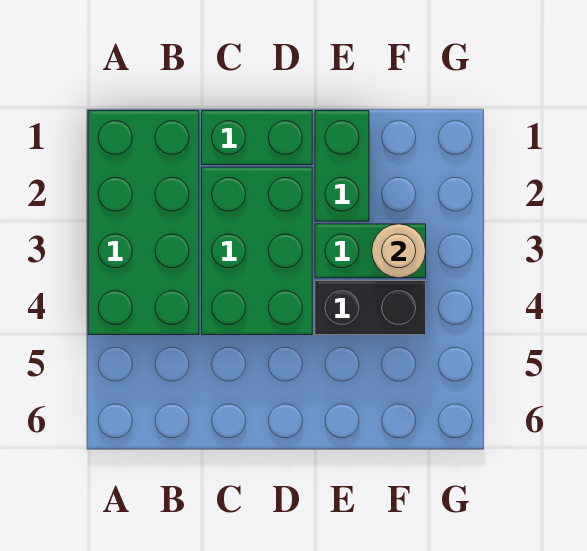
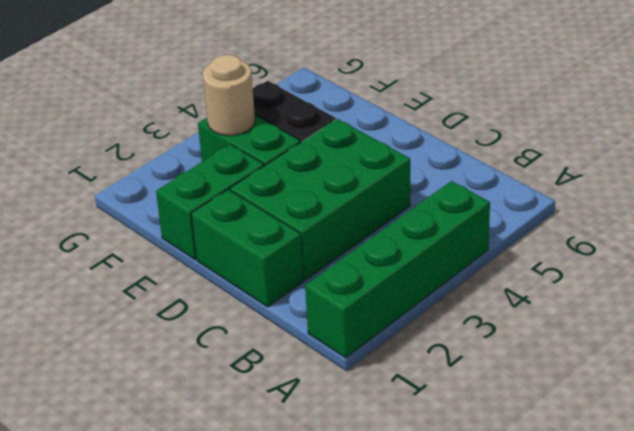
green 2x4 brick [88,111,199,335] -> green 1x4 brick [305,181,490,358]

